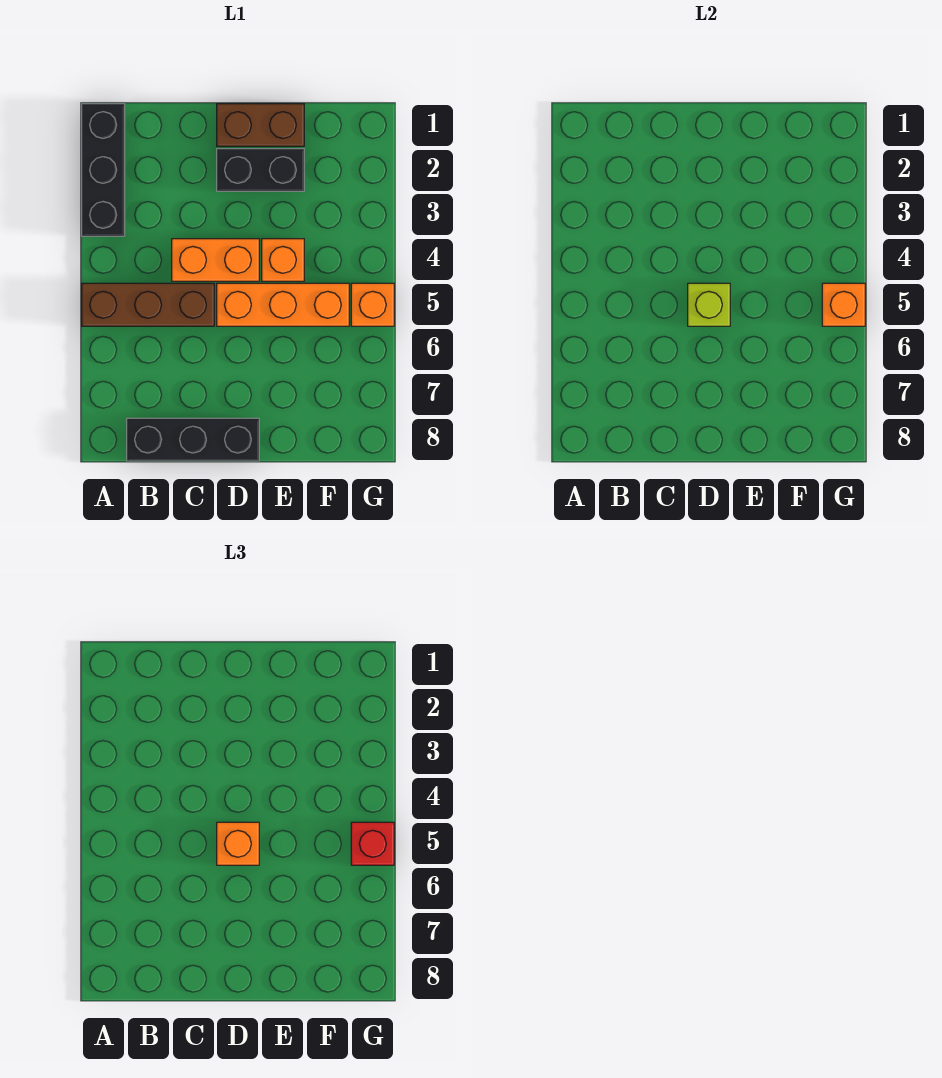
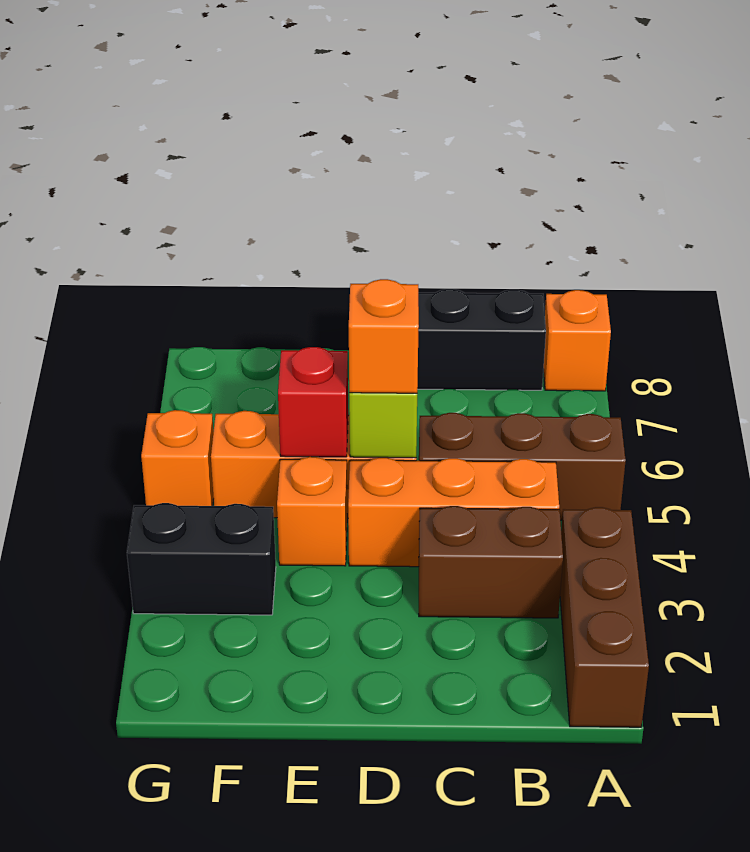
black 1x3 brick [82,104,125,236] -> brown 1x3 brick [560,507,649,727]
orange 1x2 brick [172,239,259,281] -> orange 1x3 brick [348,457,559,567]
brown 1x2 brick [217,104,304,146] -> brown 1x2 brick moved to [419,506,563,618]
black 1x2 brick [217,149,304,191] -> black 1x2 brick moved to [127,503,276,615]
orange 1x1 brick [822,283,865,326] -> orange 1x1 brick moved to [544,290,611,391]
red 1x1 brick [351,822,394,865] -> red 1x1 brick moved to [278,347,348,457]

